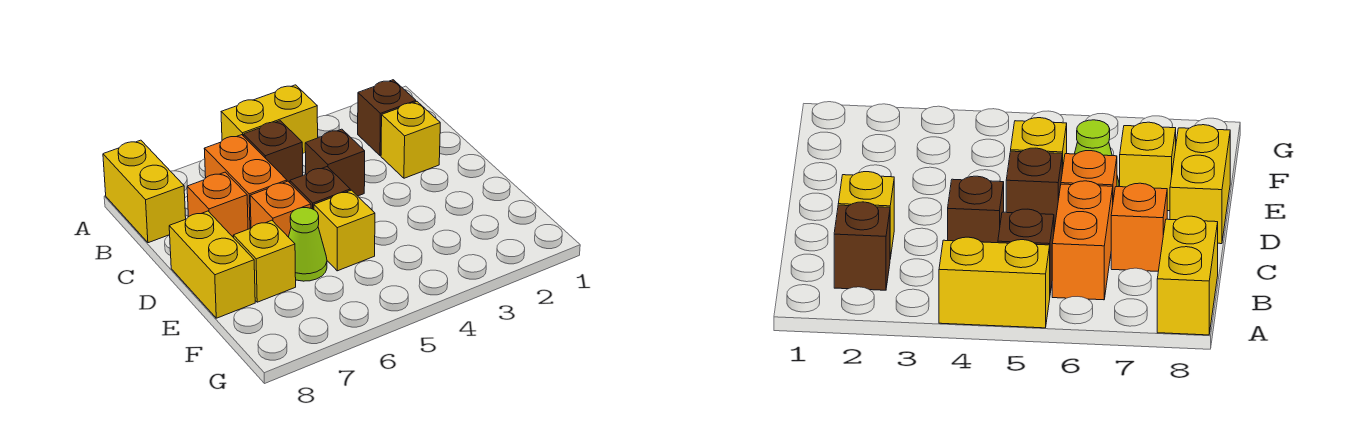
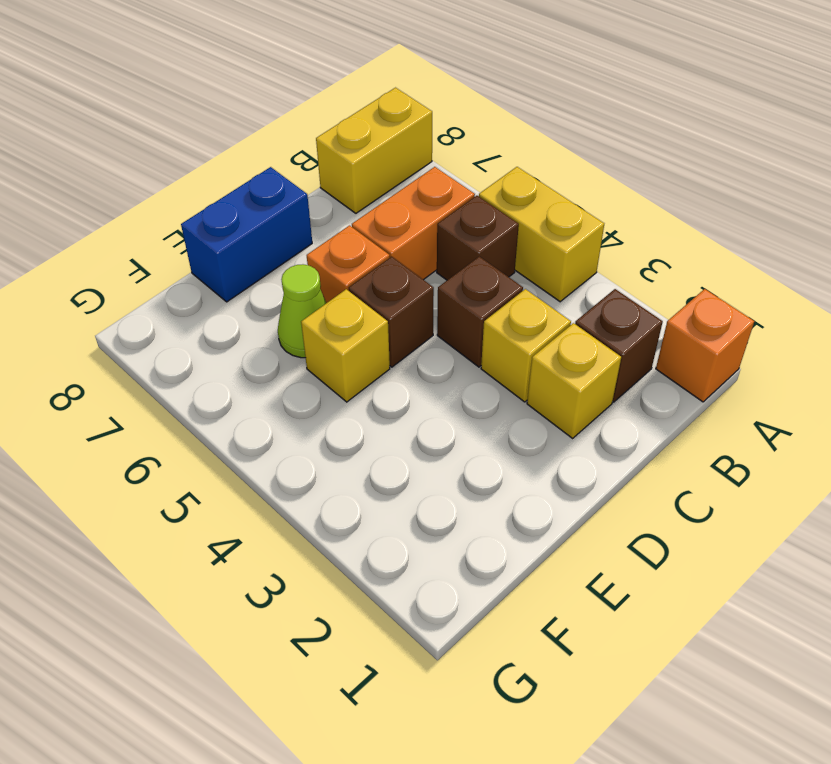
orange 1x1 brick [187,172,248,238] -> orange 1x1 brick moved to [656,289,754,402]
yellow 1x2 brick [169,211,255,318] -> blue 1x2 brick [181,167,312,302]
yellow 1x1 brick [233,220,296,302] -> yellow 1x1 brick moved to [481,289,571,402]

